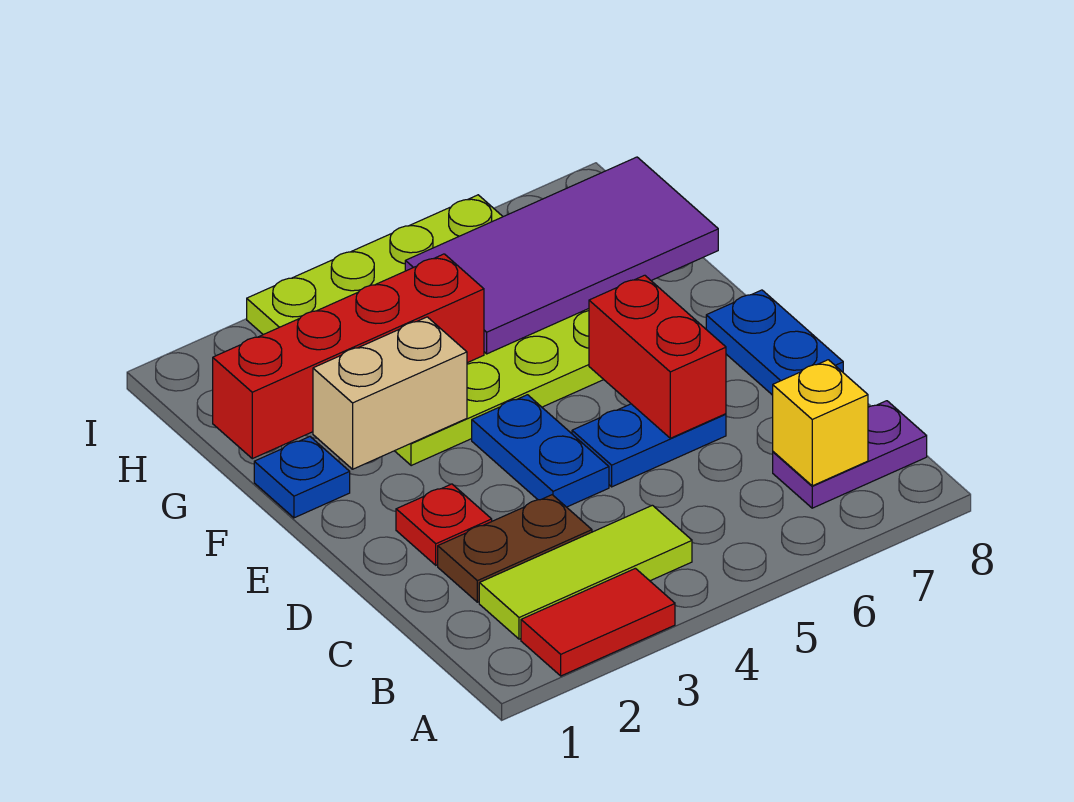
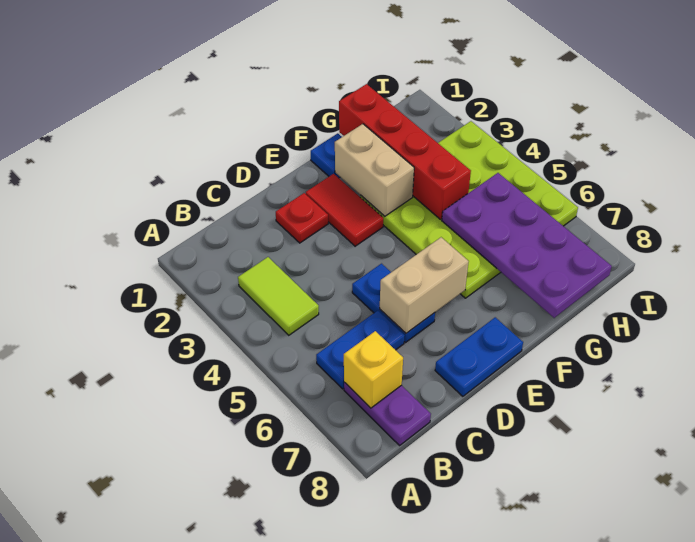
red 1x2 tile [521,568,675,676] -> red 1x2 tile moved to [306,174,383,246]
lime 1x3 tile [479,505,692,639] -> lime 1x2 tile [238,257,319,335]
brown 1x2 plate [438,495,592,602] -> none
blue 1x2 plate [472,395,609,507] -> blue 1x2 plate moved to [316,311,405,389]
red 1x2 brick [589,275,726,438] -> tan 1x2 brick [380,237,469,333]
purple 2x4 tile [405,157,718,354] -> purple 2x4 plate [442,173,612,318]

